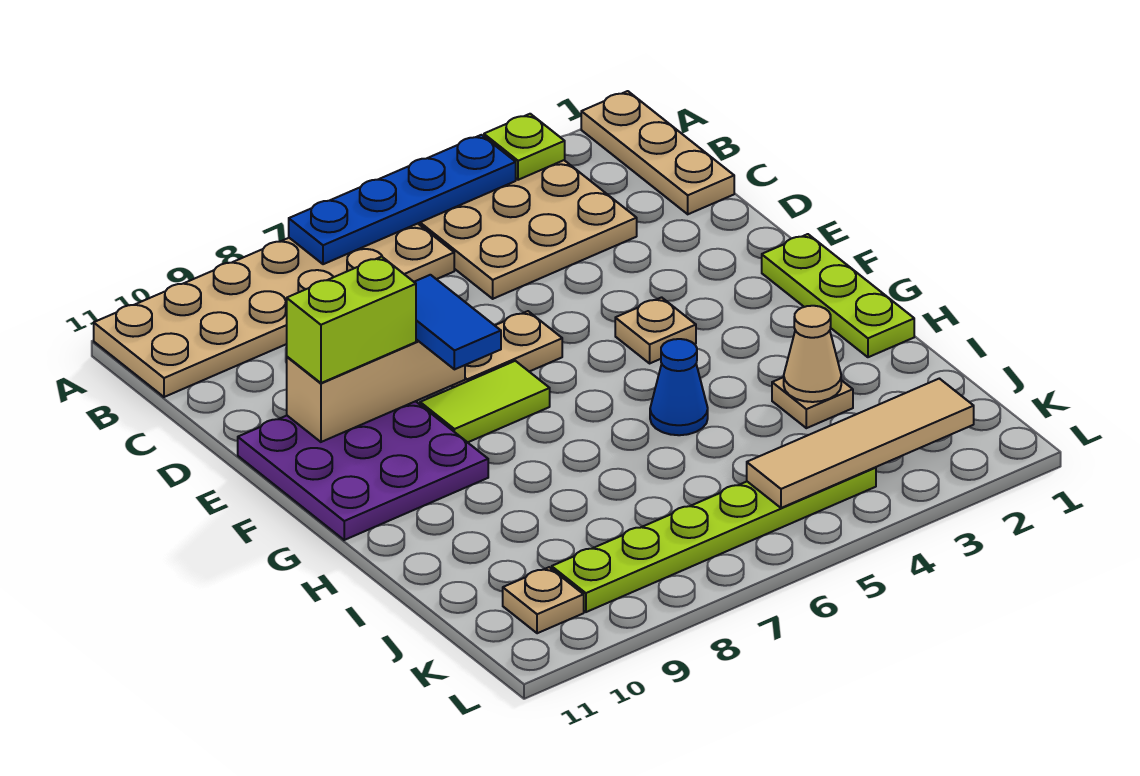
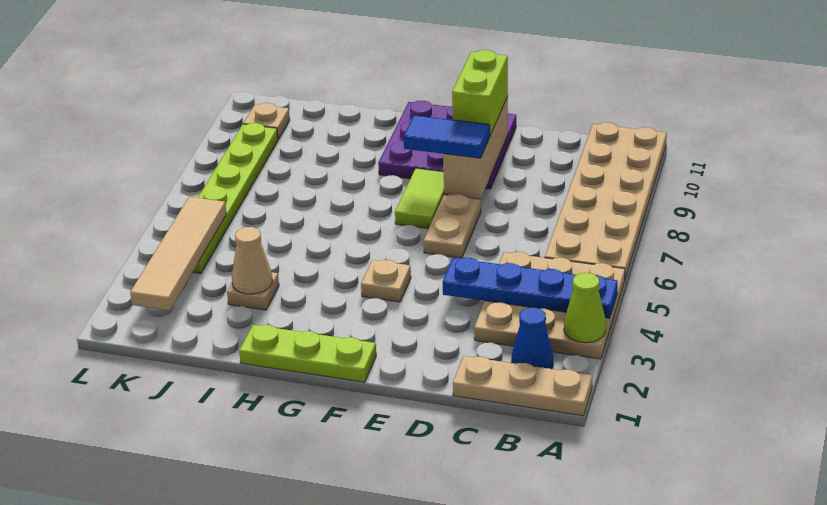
lime 1x1 plate [484,114,565,180] -> lime 1x1 cone [564,273,606,343]
blue 1x4 plate [289,135,516,264] -> blue 1x4 plate turned to [443,258,618,318]
blue 1x1 cone [650,339,708,435] -> blue 1x1 cone moved to [511,307,553,369]

